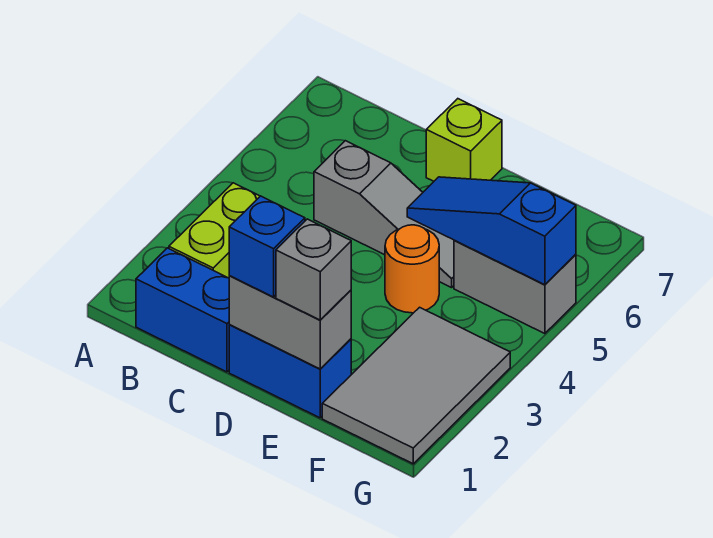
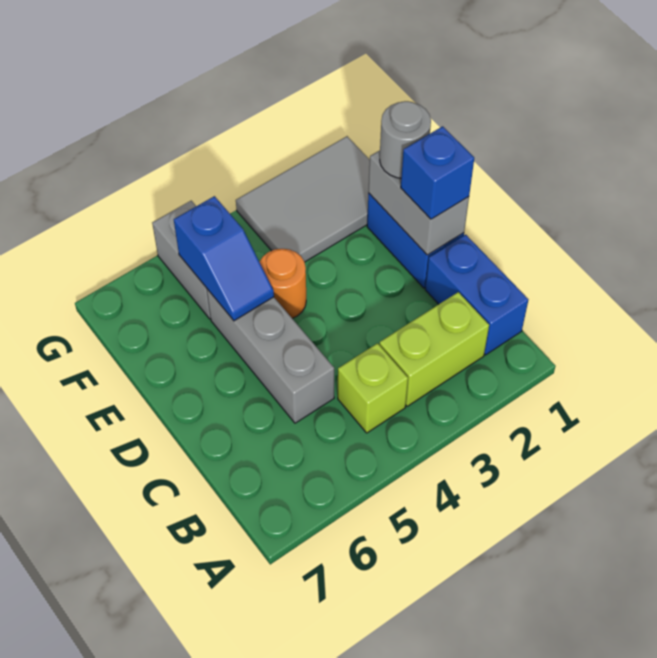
grey 1x3 slope [314,141,454,288] -> grey 1x3 brick [207,289,334,423]
lime 1x1 brick [426,99,502,181] -> lime 1x1 brick moved to [338,343,408,433]
grey 1x1 brick [276,219,351,320] -> grey 1x1 round brick [380,101,431,178]
blue 1x3 slope [407,177,576,285] -> blue 1x2 slope [174,196,274,321]

